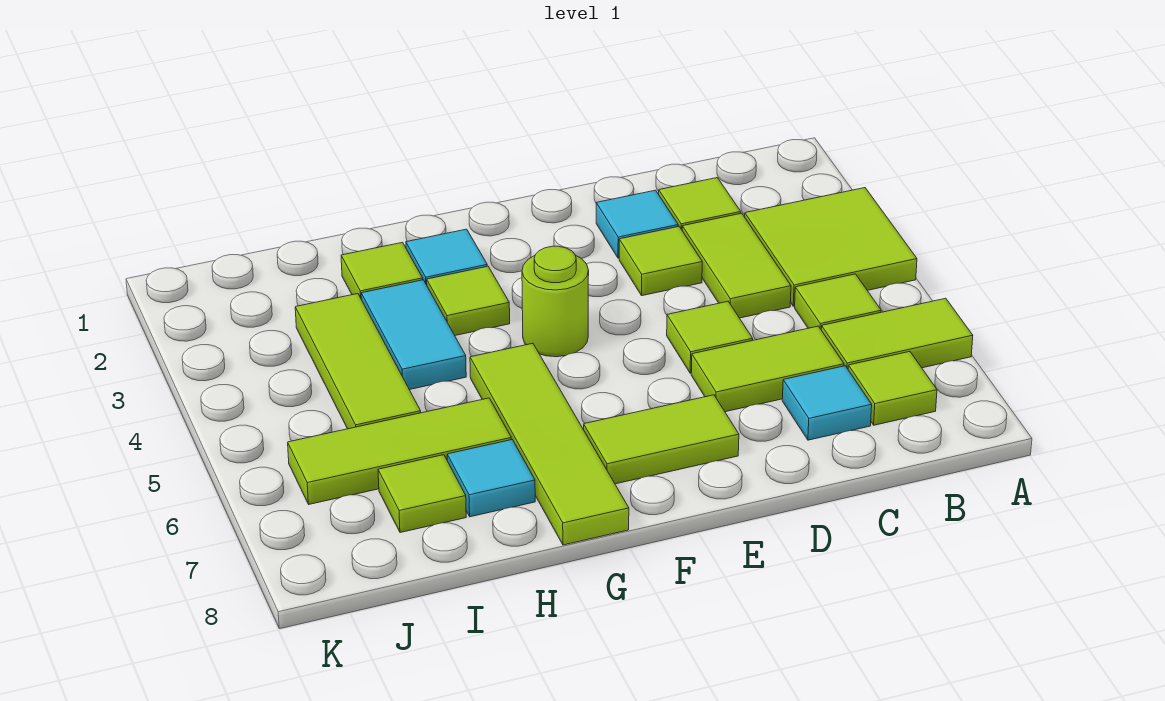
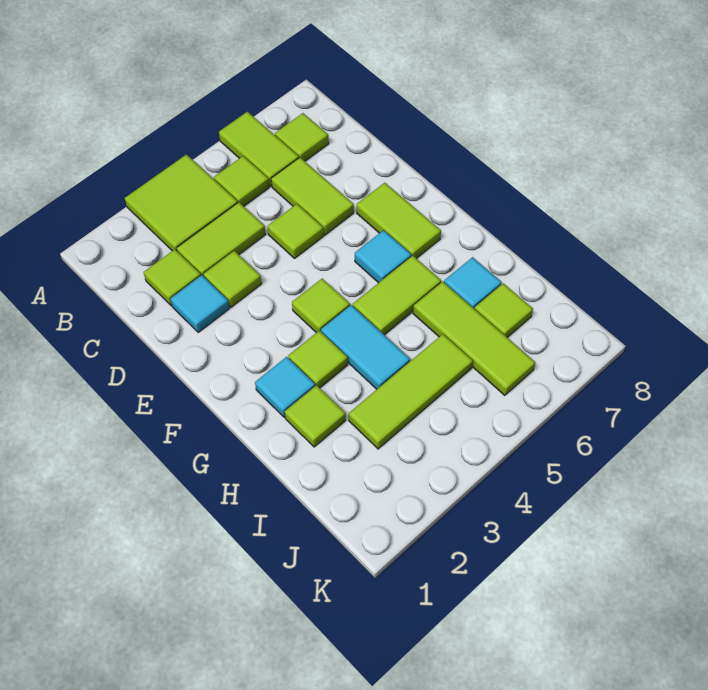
cyan 1x1 tile [782,366,872,440] -> cyan 1x1 tile moved to [355,230,411,283]
lime 1x1 round brick [522,246,589,357] -> lime 1x1 tile [292,279,350,333]
lime 1x4 tile [470,343,629,545] -> lime 1x2 tile [353,256,441,335]
cyan 1x2 tile [361,280,466,390] -> cyan 1x2 tile turned to [321,305,410,389]

